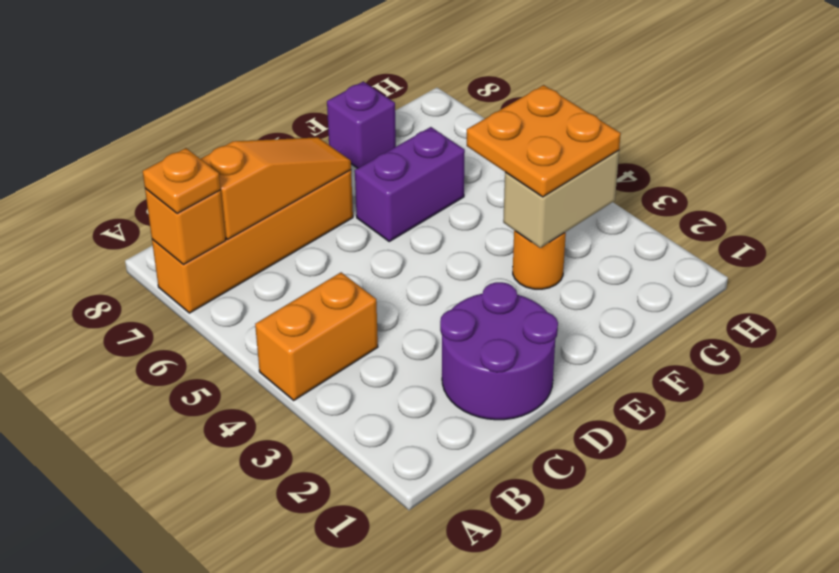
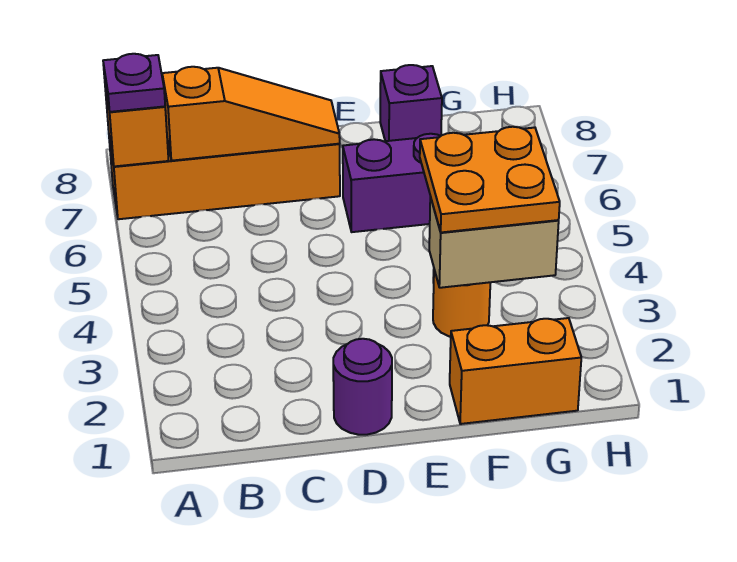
orange 1x2 brick [255,272,378,400] -> orange 1x2 brick moved to [450,318,581,424]
orange 1x1 plate [143,148,220,214] -> purple 1x1 plate [103,54,165,112]
purple 2x2 round brick [440,282,558,420] -> purple 1x1 round brick [333,339,392,435]

